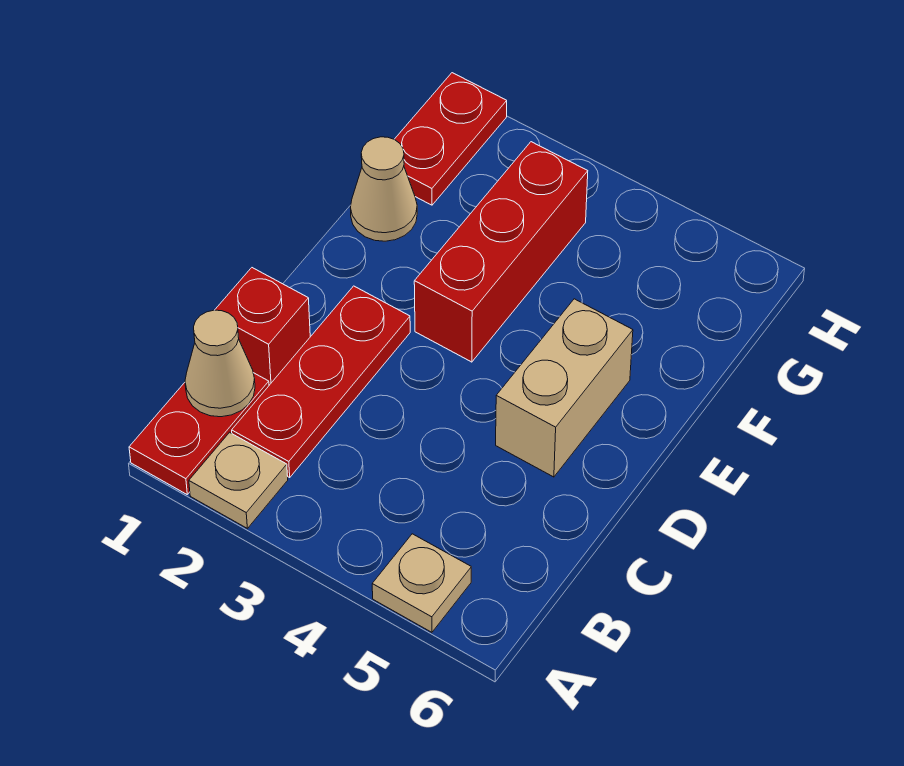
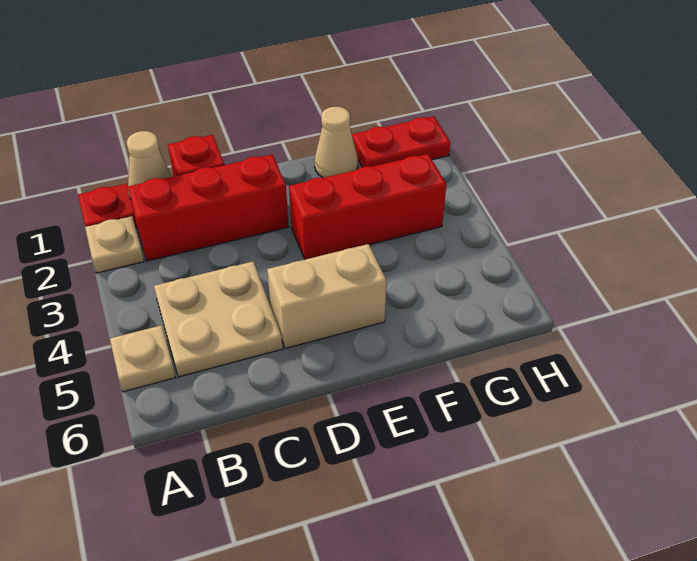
red 1x3 plate [232,286,410,477] -> red 1x3 brick [128,155,289,261]
none -> tan 2x2 plate [154,262,283,377]

